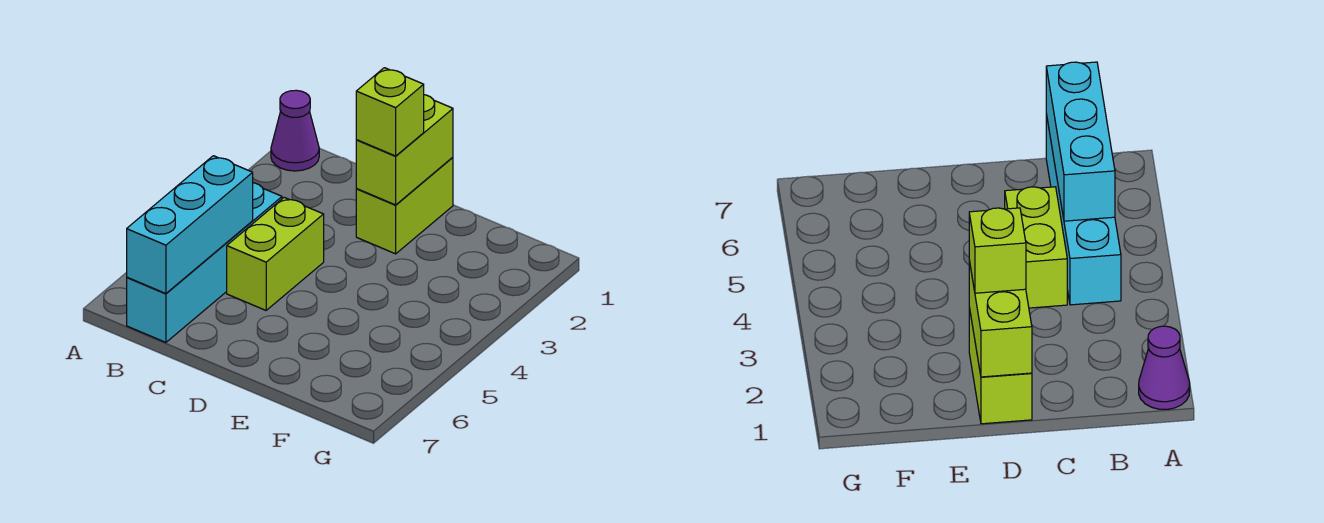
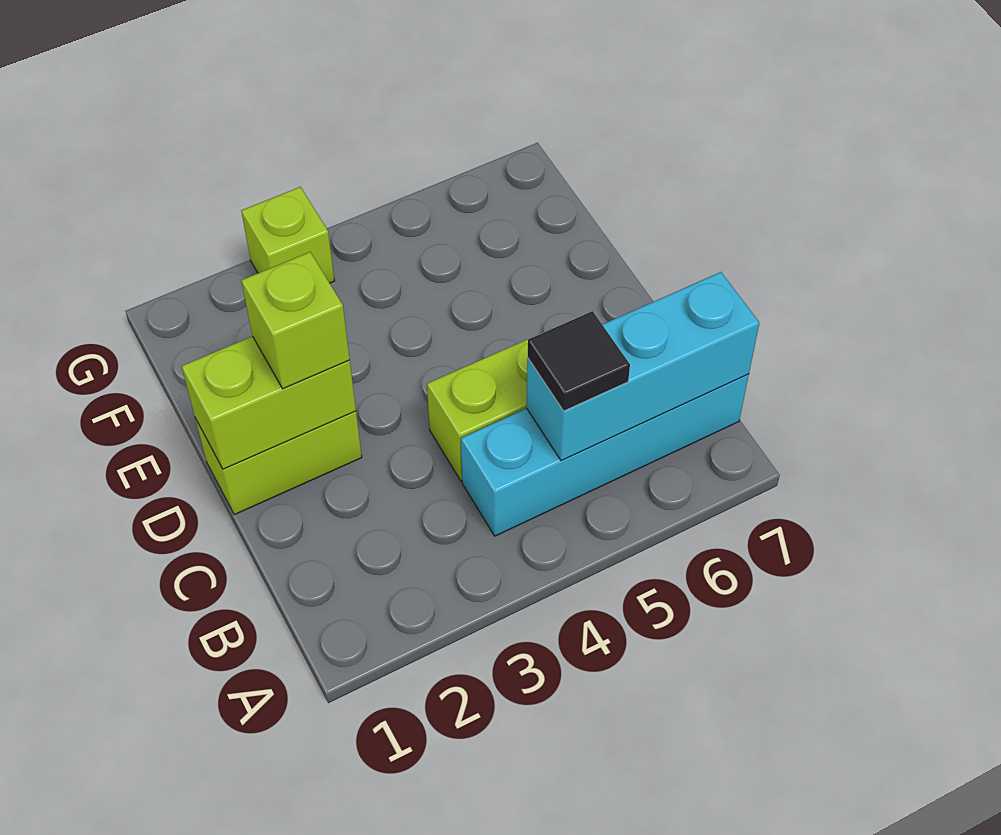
purple 1x1 cone [271,90,319,171] -> none
none -> black 1x1 tile [528,311,630,411]
none -> lime 1x1 brick [241,187,335,283]

